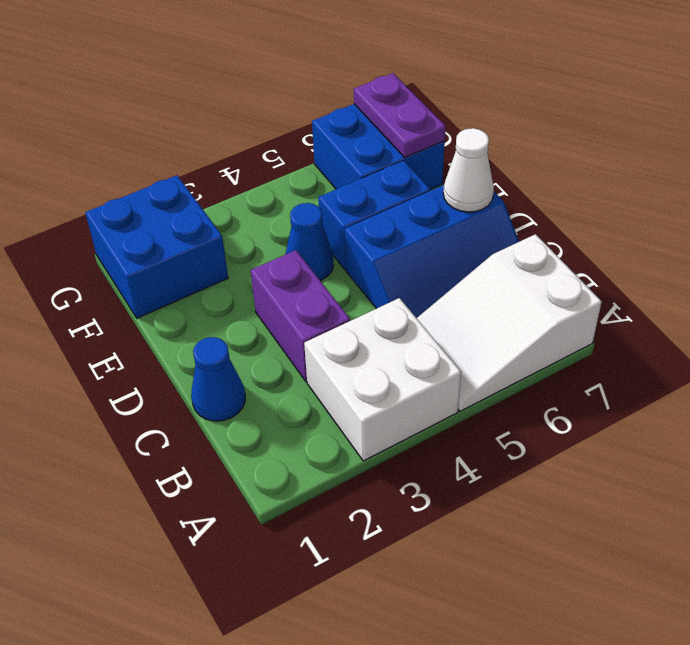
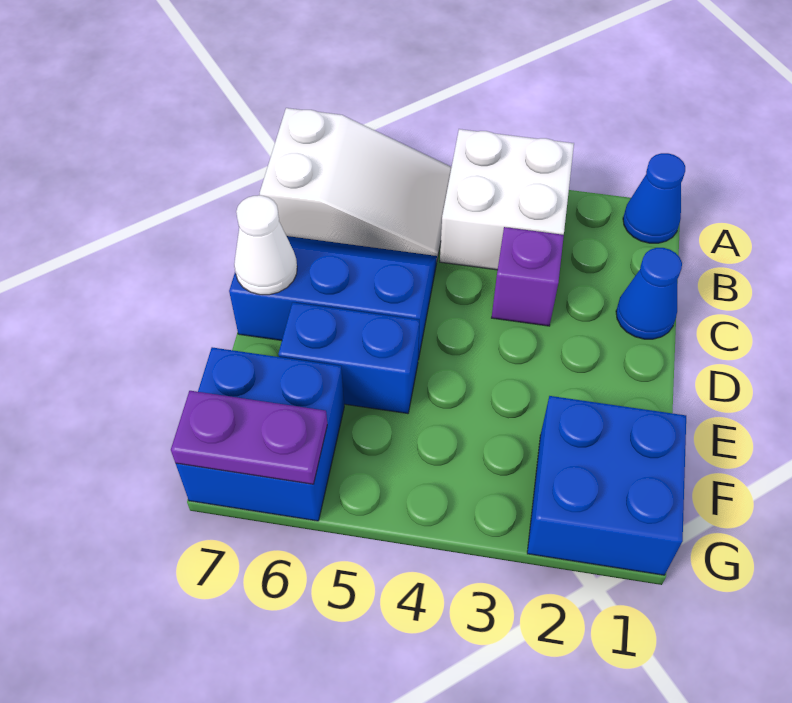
purple 1x2 brick [251,250,350,382] -> purple 1x1 brick [492,227,564,326]
blue 1x1 cone [286,203,334,281] -> blue 1x1 cone moved to [623,153,685,243]
purple 1x2 plate [354,73,446,157] -> purple 1x2 plate turned to [171,391,327,484]

